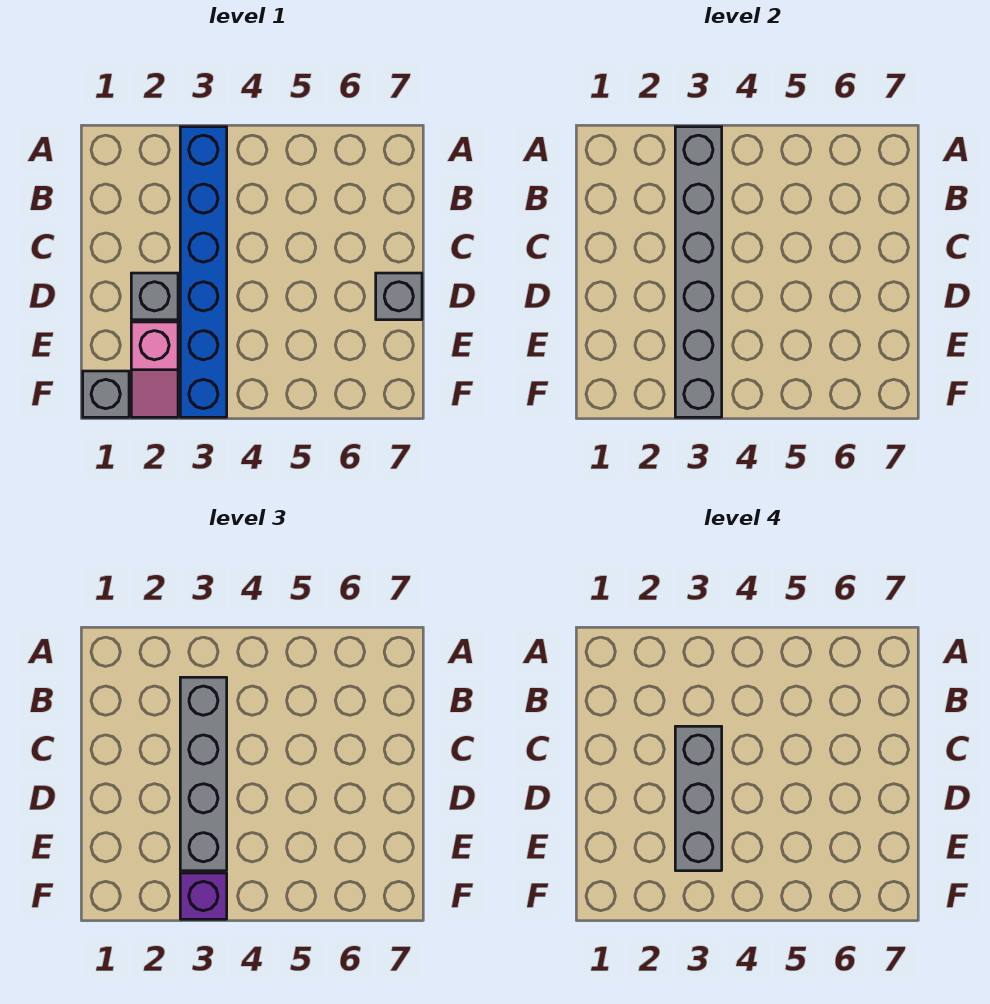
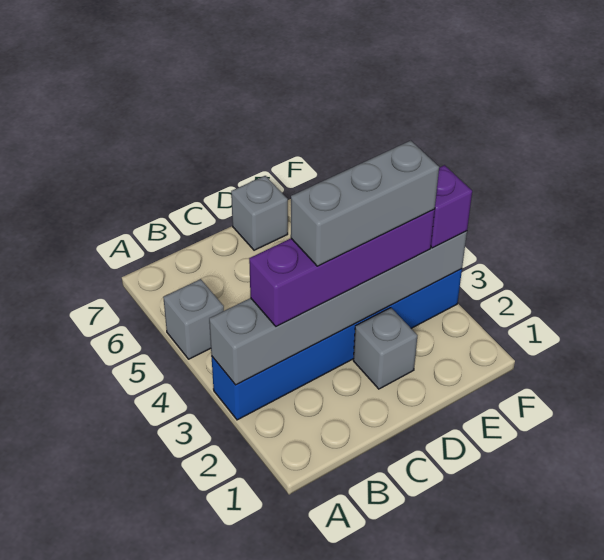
grey 1x4 brick [180,677,227,871] -> purple 1x4 brick [249,209,435,327]
pink 1x2 slope [131,322,178,417] -> none
grey 1x1 brick [83,371,129,417] -> grey 1x1 brick moved to [163,279,224,359]

